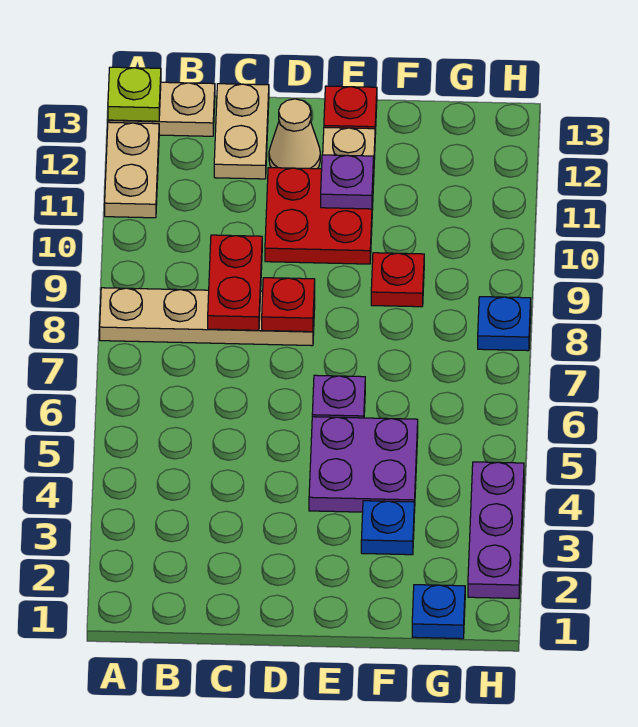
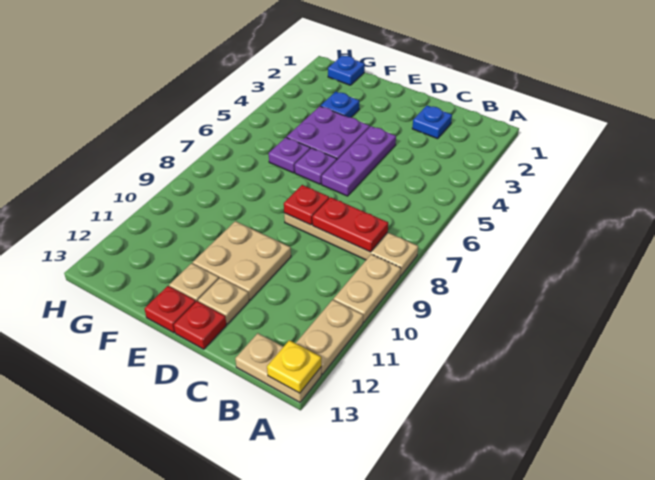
lime 1x1 plate [108,67,161,121] -> yellow 1x1 plate [267,340,321,393]
red 1x2 plate [208,235,262,330] -> red 1x2 plate turned to [312,197,388,252]
tan 1x2 plate [214,84,269,179] -> tan 1x2 plate moved to [334,254,401,322]
red 2x2 plate [265,168,374,264] -> tan 2x2 plate [193,221,291,300]
tan 1x1 cone [269,99,320,169] -> tan 1x1 plate [198,278,249,324]
purple 1x1 plate [321,155,374,209] -> purple 1x1 plate moved to [269,137,310,173]
red 1x1 plate [371,253,424,307] -> red 1x1 plate moved to [174,301,226,349]
purple 1x3 plate [468,462,524,599] -> purple 1x3 plate moved to [322,126,396,196]
blue 1x1 plate [478,297,531,351] -> blue 1x1 plate moved to [412,105,452,139]

